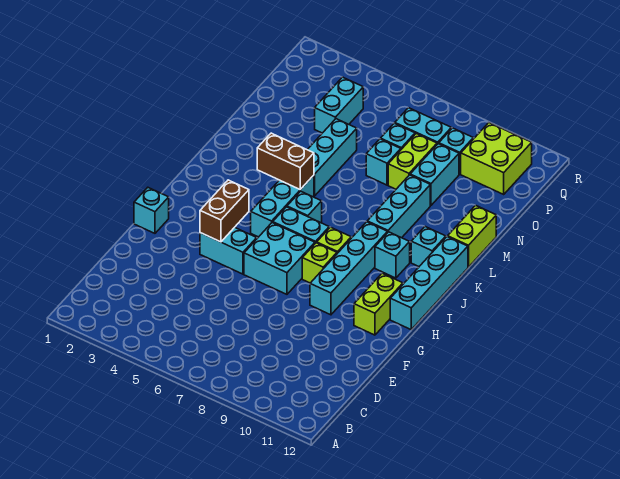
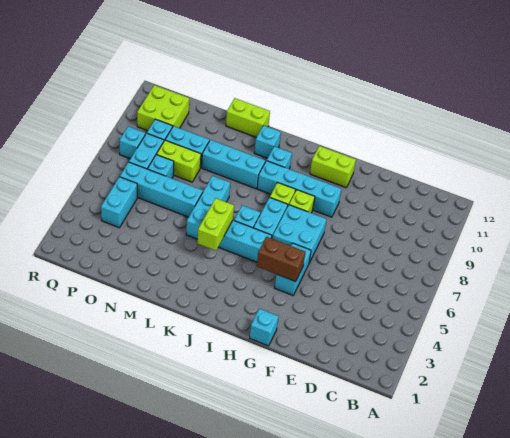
cyan 1x4 brick [390,237,468,329] -> cyan 1x4 brick moved to [120,162,203,217]
brown 1x2 brick [257,133,314,189] -> lime 1x2 brick [197,198,234,251]
cyan 1x3 brick [307,119,357,196] -> cyan 1x3 brick turned to [186,176,230,239]
cyan 1x1 brick [366,139,401,185] -> cyan 1x1 brick moved to [119,126,145,159]
cyan 1x2 brick [315,77,363,133] -> cyan 1x2 brick turned to [101,177,137,228]

